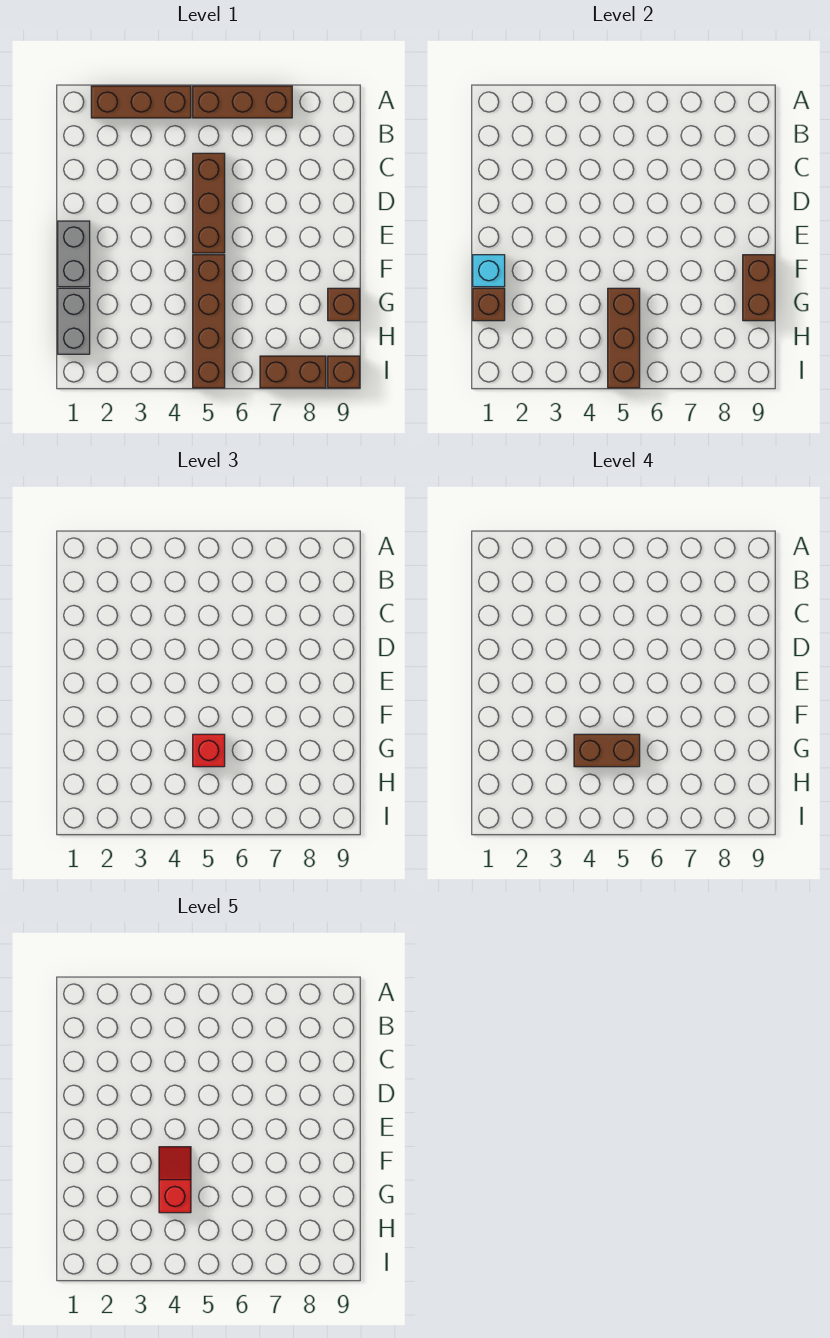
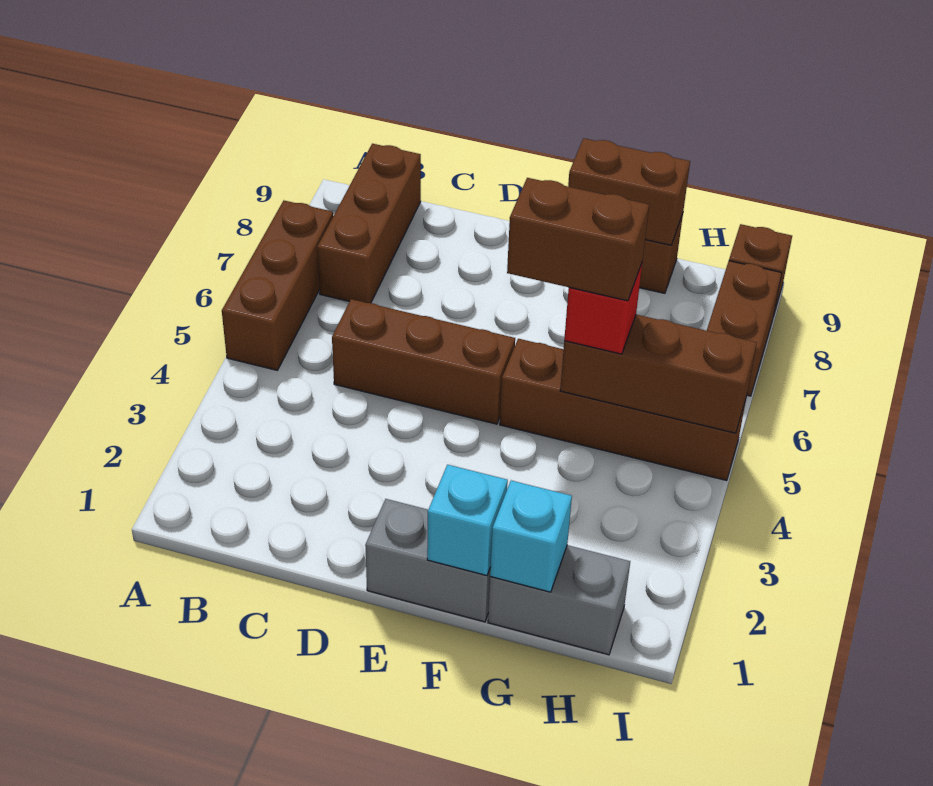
brown 1x3 brick [91,86,191,118] -> brown 1x3 brick moved to [317,144,421,303]
red 1x2 slope [159,1147,191,1213] -> none
brown 1x1 brick [473,288,505,321] -> cyan 1x1 brick [490,481,572,592]
brown 1x2 brick [574,734,640,767] -> brown 1x2 brick turned to [507,178,649,301]

